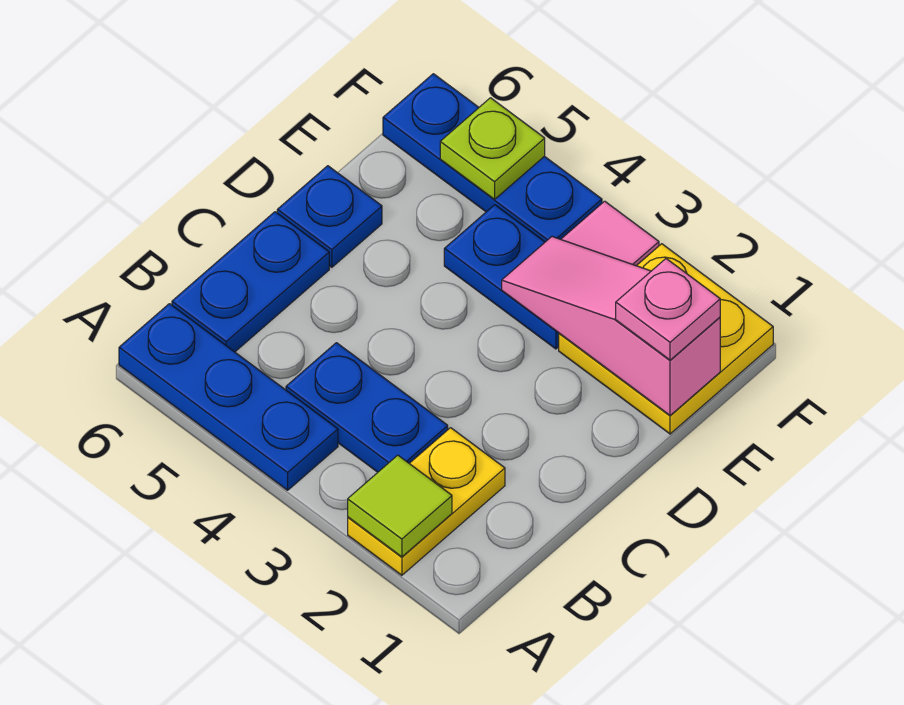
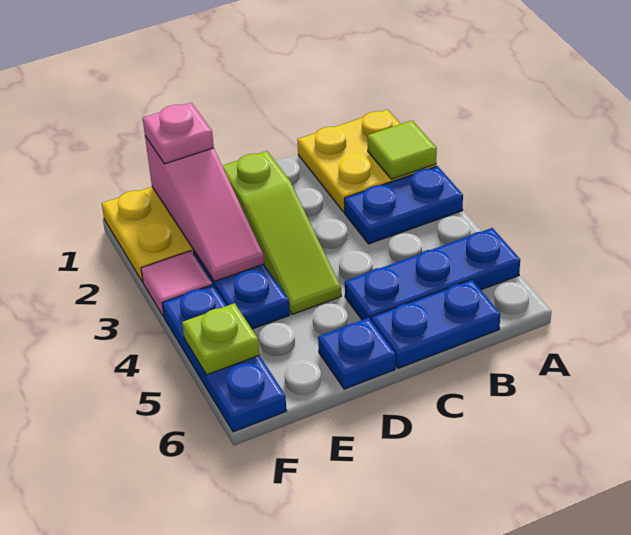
yellow 1x2 plate [348,428,505,575] -> yellow 2x2 plate [297,110,436,212]
blue 1x3 plate [119,304,338,490] -> blue 1x3 plate turned to [345,228,520,320]
blue 1x2 plate [286,343,448,472] -> blue 1x2 plate turned to [344,166,463,244]
none -> lime 1x3 slope [222,151,341,314]

